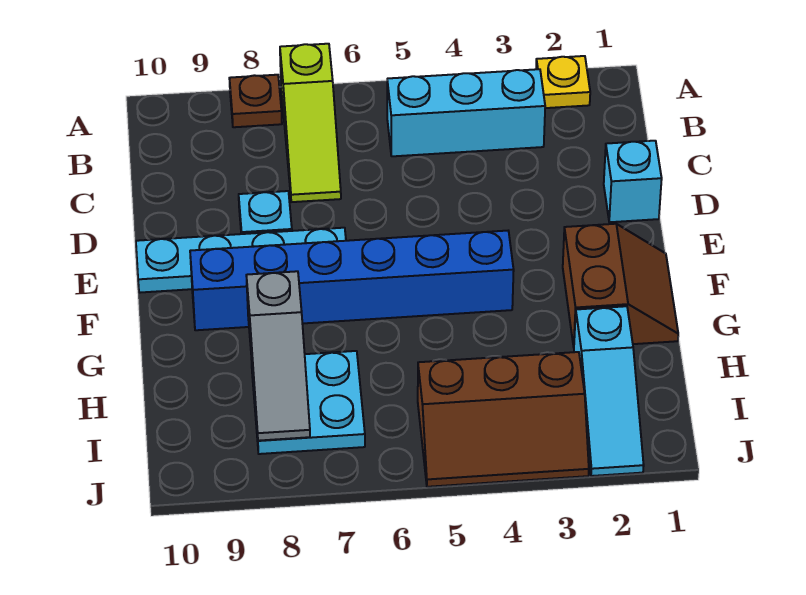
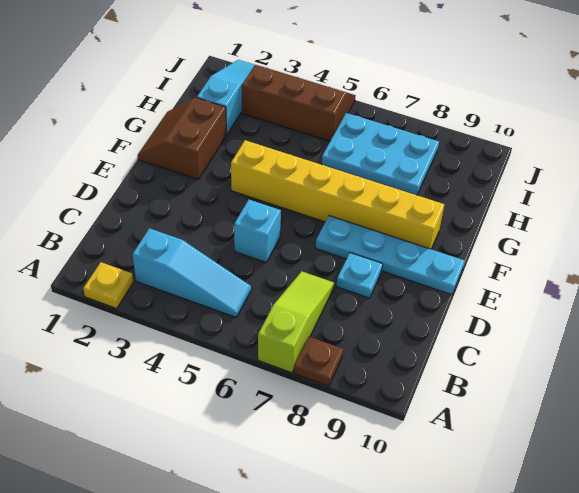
cyan 1x3 brick [387,69,545,156] -> cyan 1x3 slope [133,228,251,317]
cyan 1x1 brick [604,141,662,222] -> cyan 1x1 brick moved to [234,200,281,262]
blue 1x6 brick [190,231,514,330] -> yellow 1x6 brick [231,140,444,249]
grey 1x3 slope [246,271,310,441] -> none
cyan 2x2 plate [252,351,365,454] -> cyan 2x3 plate [322,113,439,195]

